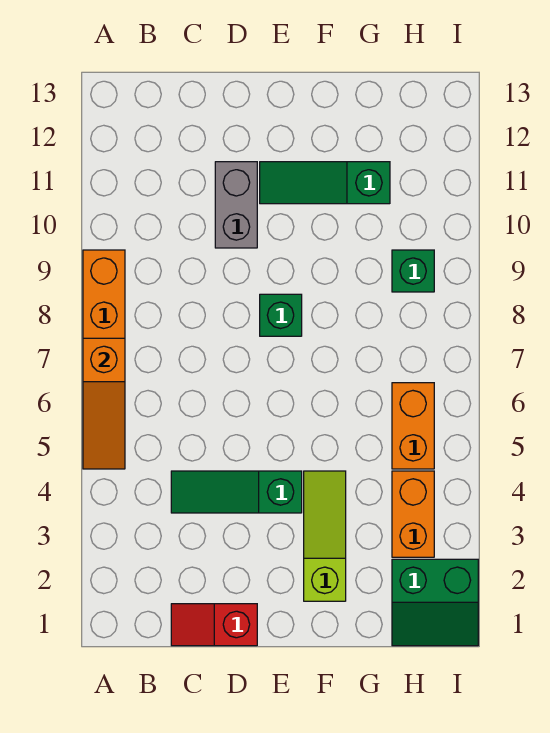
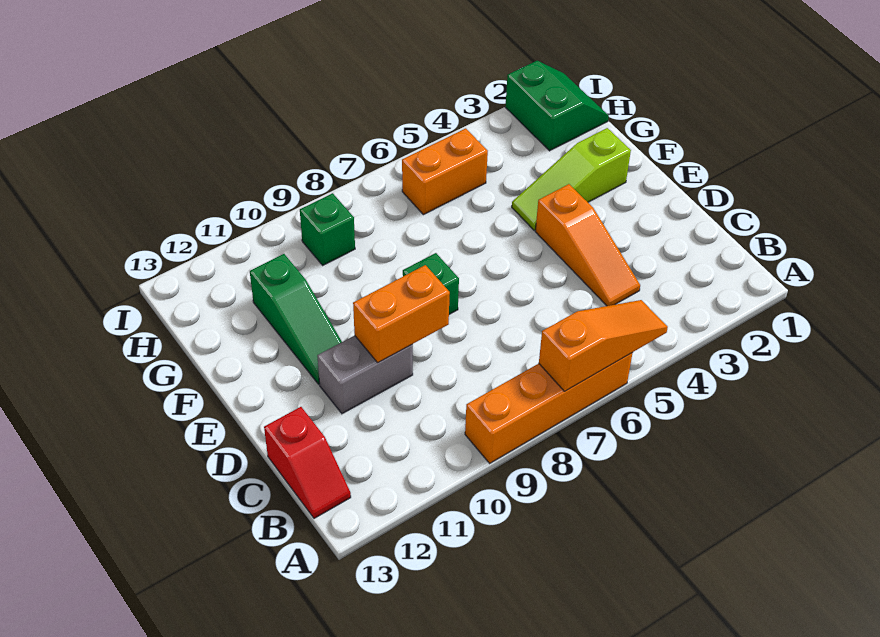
red 1x2 slope [171,604,257,646] -> red 1x2 slope moved to [264,407,351,518]
green 1x3 slope [171,471,302,513] -> orange 1x3 slope [535,184,640,306]
orange 1x2 brick [392,471,434,557] -> orange 1x2 brick moved to [353,265,450,363]

